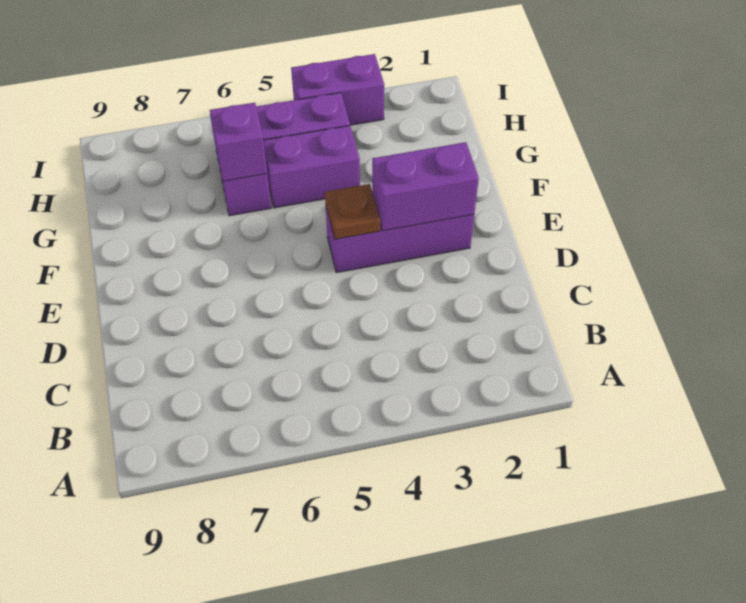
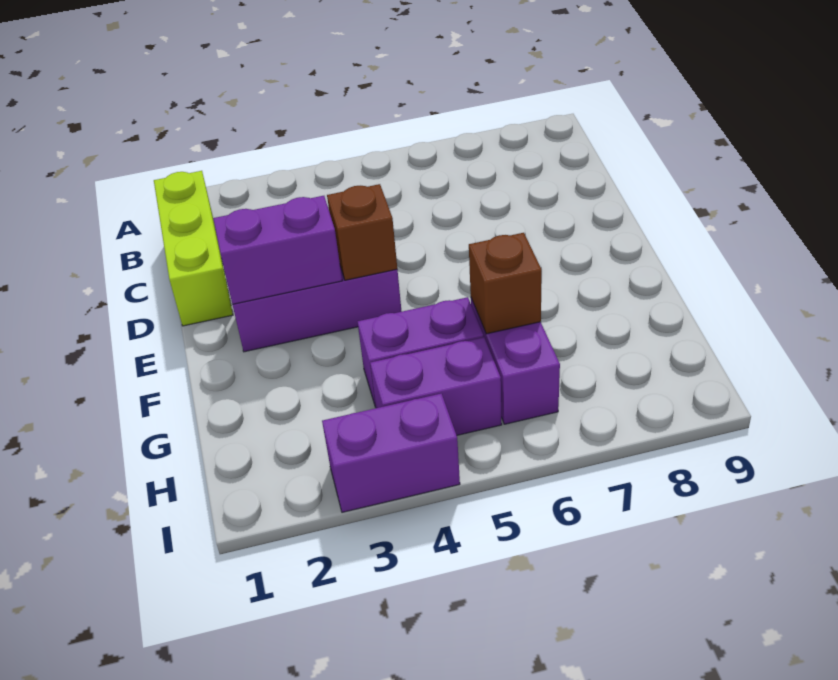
none -> lime 1x3 brick [154,171,233,326]
brown 1x1 plate [325,184,380,239] -> brown 1x1 brick [327,184,397,280]
purple 1x1 brick [210,103,267,181] -> brown 1x1 brick [469,233,542,334]

